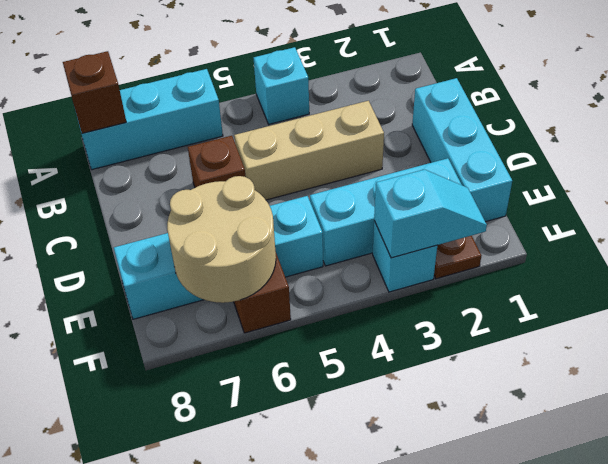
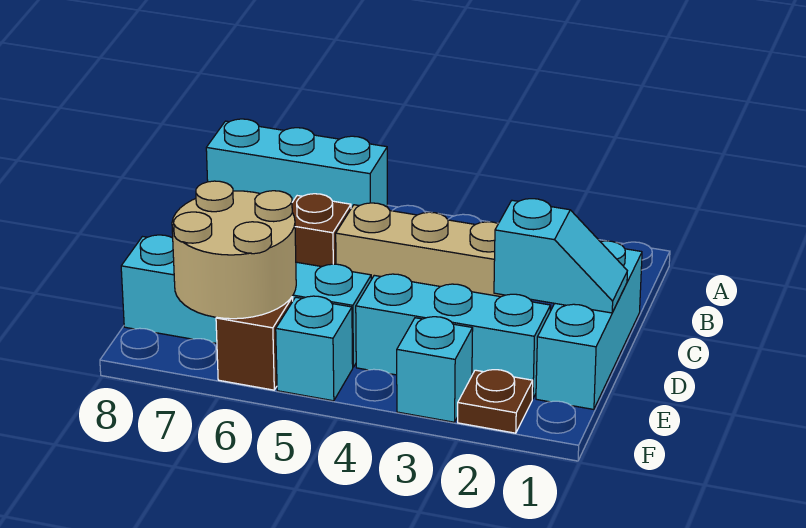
cyan 1x1 brick [254,47,309,124] -> cyan 1x1 brick moved to [276,296,353,401]
brown 1x1 brick [63,51,126,133] -> none
cyan 1x2 slope [374,170,487,258] -> cyan 1x2 slope moved to [494,199,627,313]

